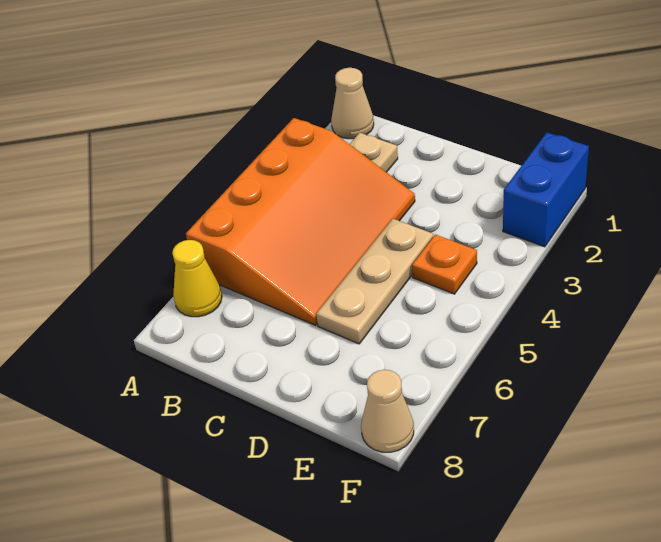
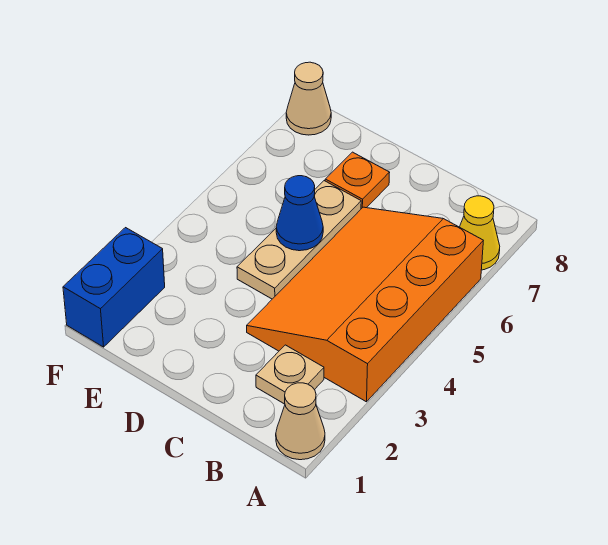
none -> blue 1x1 cone [276,176,323,251]
orange 1x1 plate [412,234,477,294] -> orange 1x1 plate moved to [325,152,390,209]

